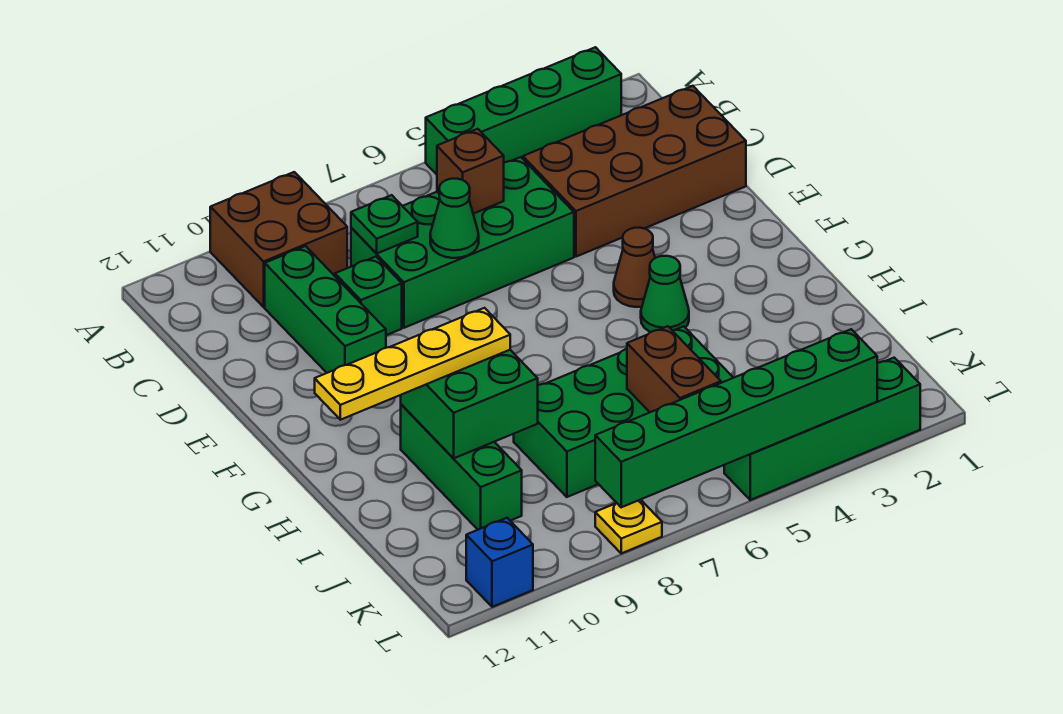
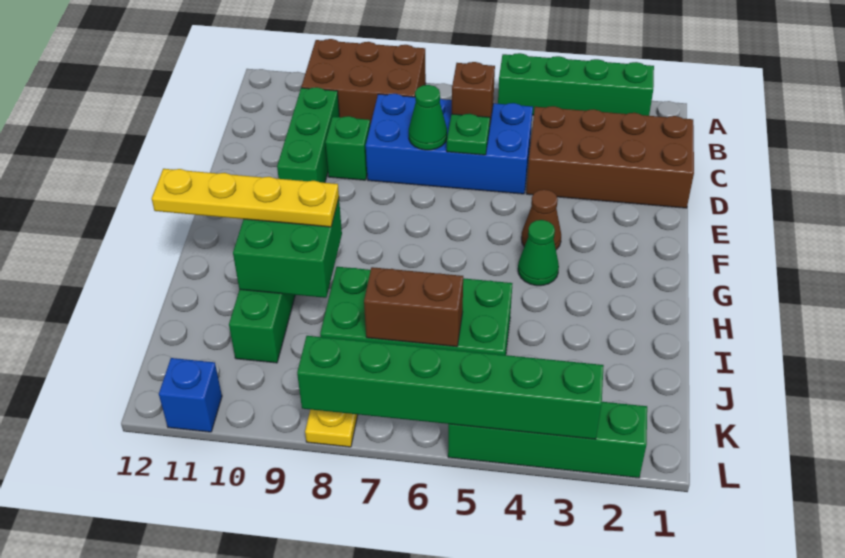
brown 2x2 brick [210,172,347,307] -> brown 2x3 brick [301,39,426,125]
green 2x4 brick [351,157,574,328] -> blue 2x4 brick [366,94,533,194]
green 1x1 plate [351,195,418,254] -> green 1x1 plate moved to [447,114,490,155]
brown 1x2 brick [627,326,721,412] -> brown 1x2 brick turned to [364,267,463,347]

